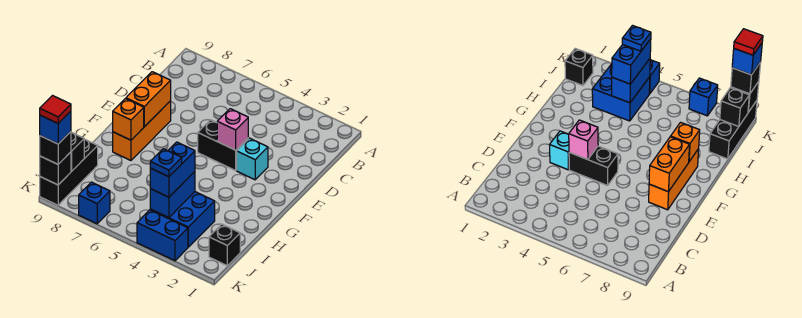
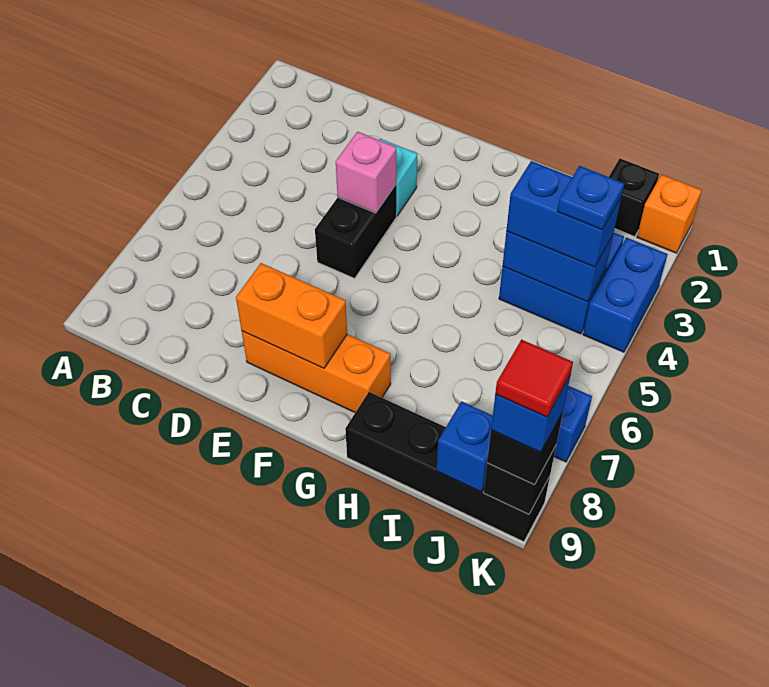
orange 1x1 brick [113,99,144,140] -> orange 1x1 brick moved to [637,174,702,253]
black 1x3 brick [40,139,98,205] -> black 1x4 brick [345,392,550,542]
black 1x1 brick [71,133,84,172] -> blue 1x1 brick [437,402,493,492]

